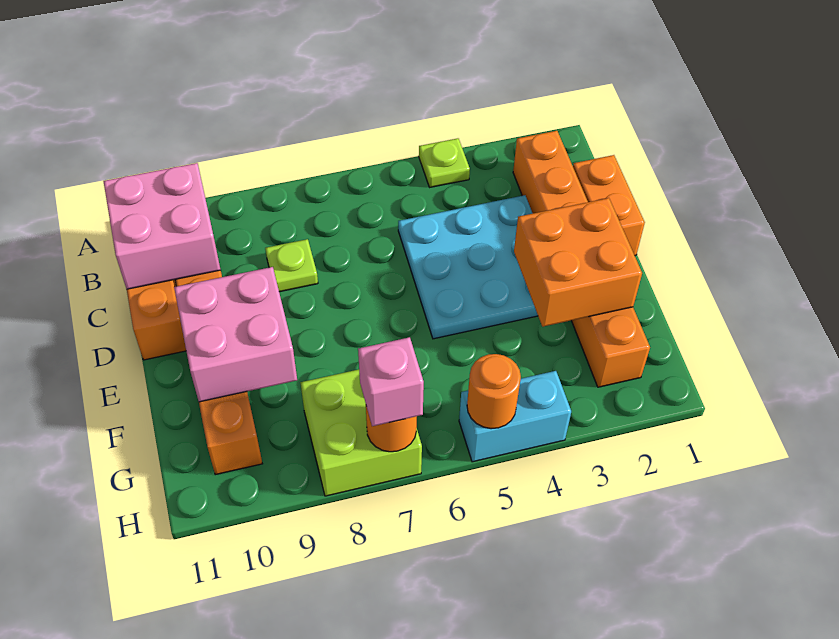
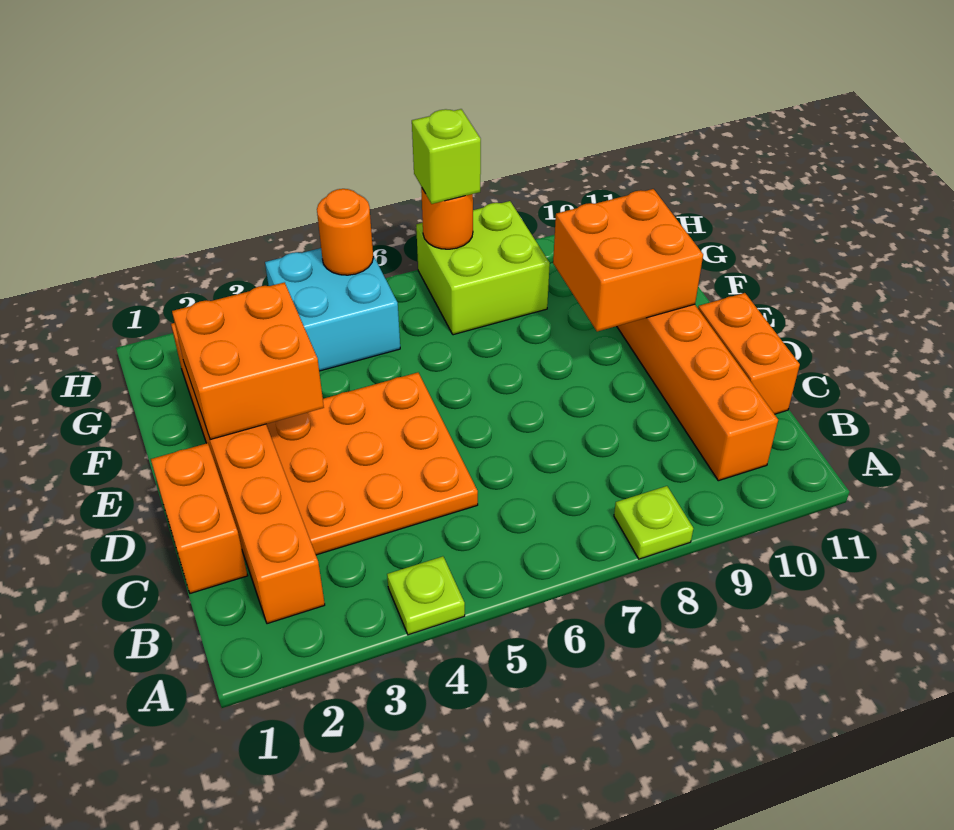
pink 2x2 brick [103,163,221,289] -> none
cyan 3x3 plate [398,195,538,339] -> orange 3x3 plate [266,373,478,555]
lime 1x1 plate [265,239,318,292] -> lime 1x1 plate moved to [614,486,693,559]
pink 2x2 brick [174,267,297,402] -> orange 2x2 brick [553,189,703,331]
cyan 1x2 brick [459,371,571,462] -> cyan 2x2 brick [265,248,400,371]
pink 1x1 brick [358,337,424,426] -> lime 1x1 brick [412,109,481,204]

